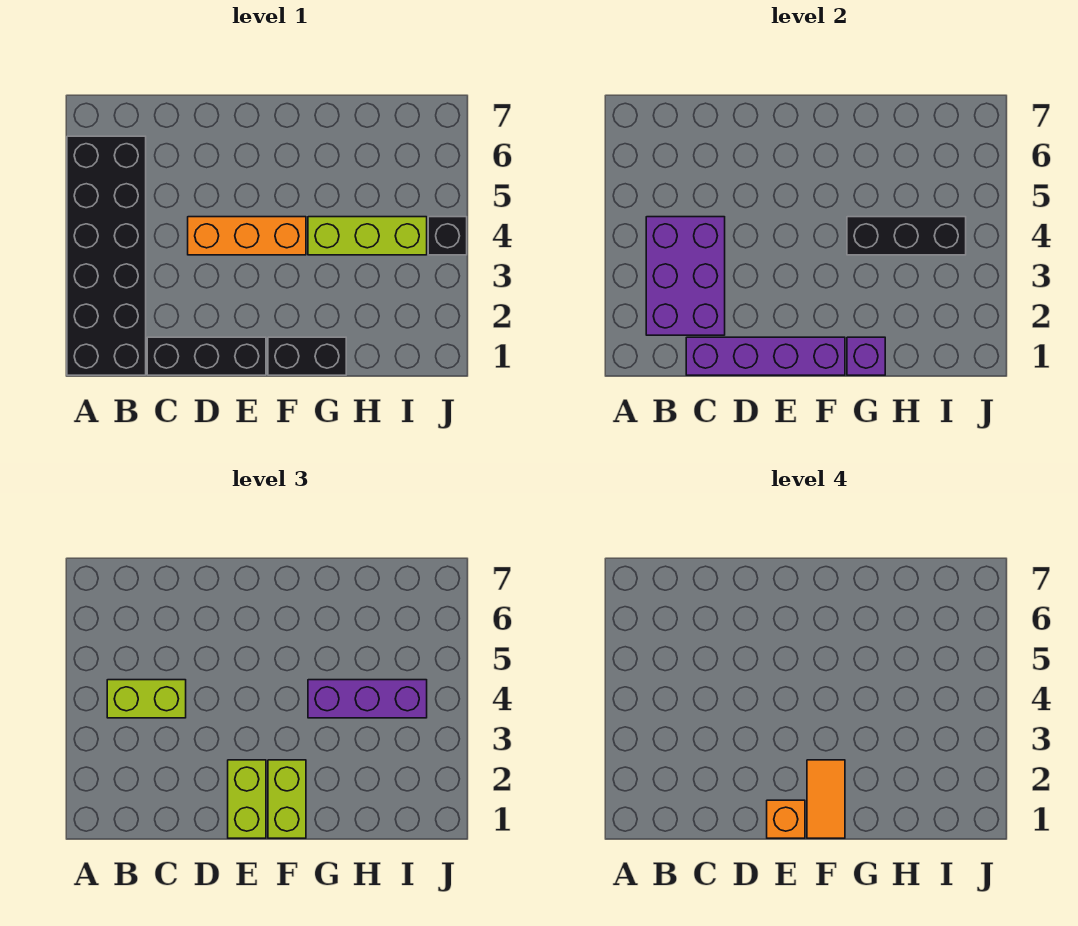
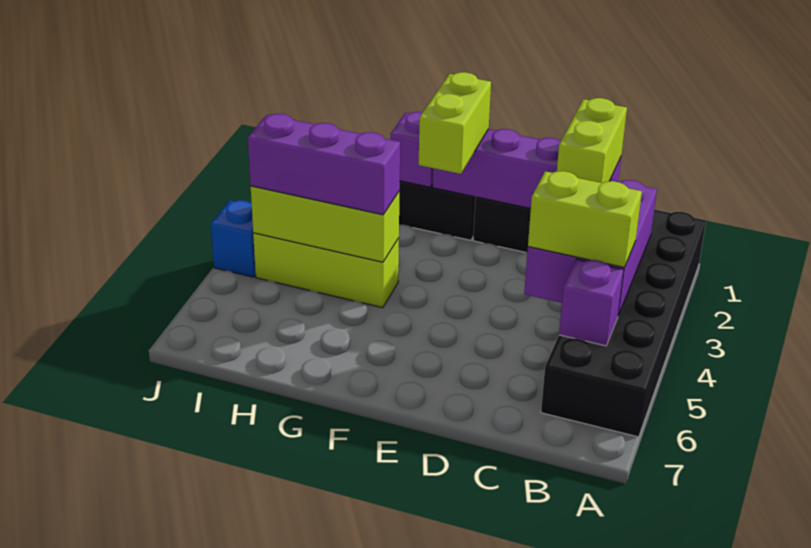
none -> purple 1x1 brick [559,259,624,346]
orange 1x3 brick [188,217,306,255] -> none
lime 1x2 brick [228,760,266,838] -> lime 1x2 brick moved to [557,98,627,183]
orange 1x1 brick [767,800,805,838] -> none
orange 1x2 tile [807,760,845,838] -> none
black 1x3 brick [847,217,966,255] -> lime 1x3 brick [251,186,399,262]
black 1x1 brick [428,217,467,255] -> blue 1x1 brick [211,200,256,277]

